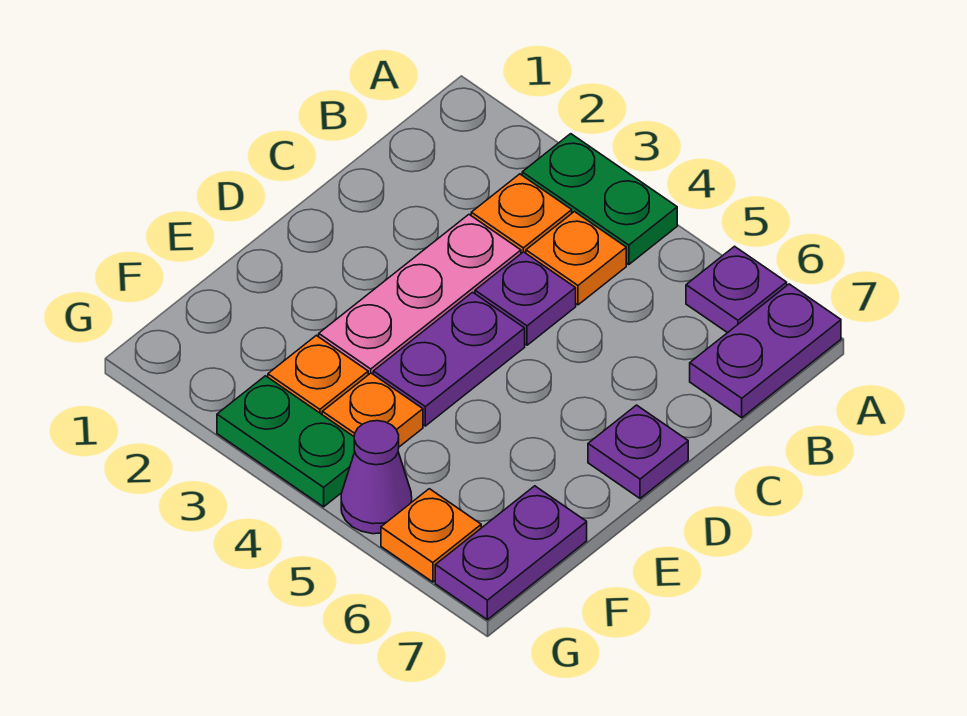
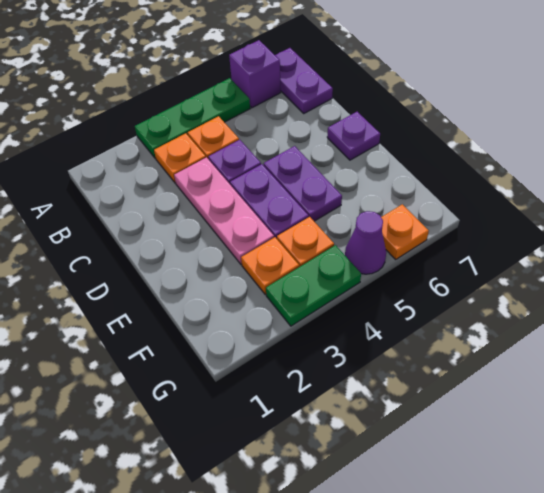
green 1x2 plate [522,134,677,265] -> green 1x3 plate [135,78,250,158]
purple 1x1 plate [686,246,787,333] -> purple 1x1 brick [229,40,281,108]
purple 1x2 plate [435,486,587,620] -> purple 1x2 plate moved to [264,146,342,221]

